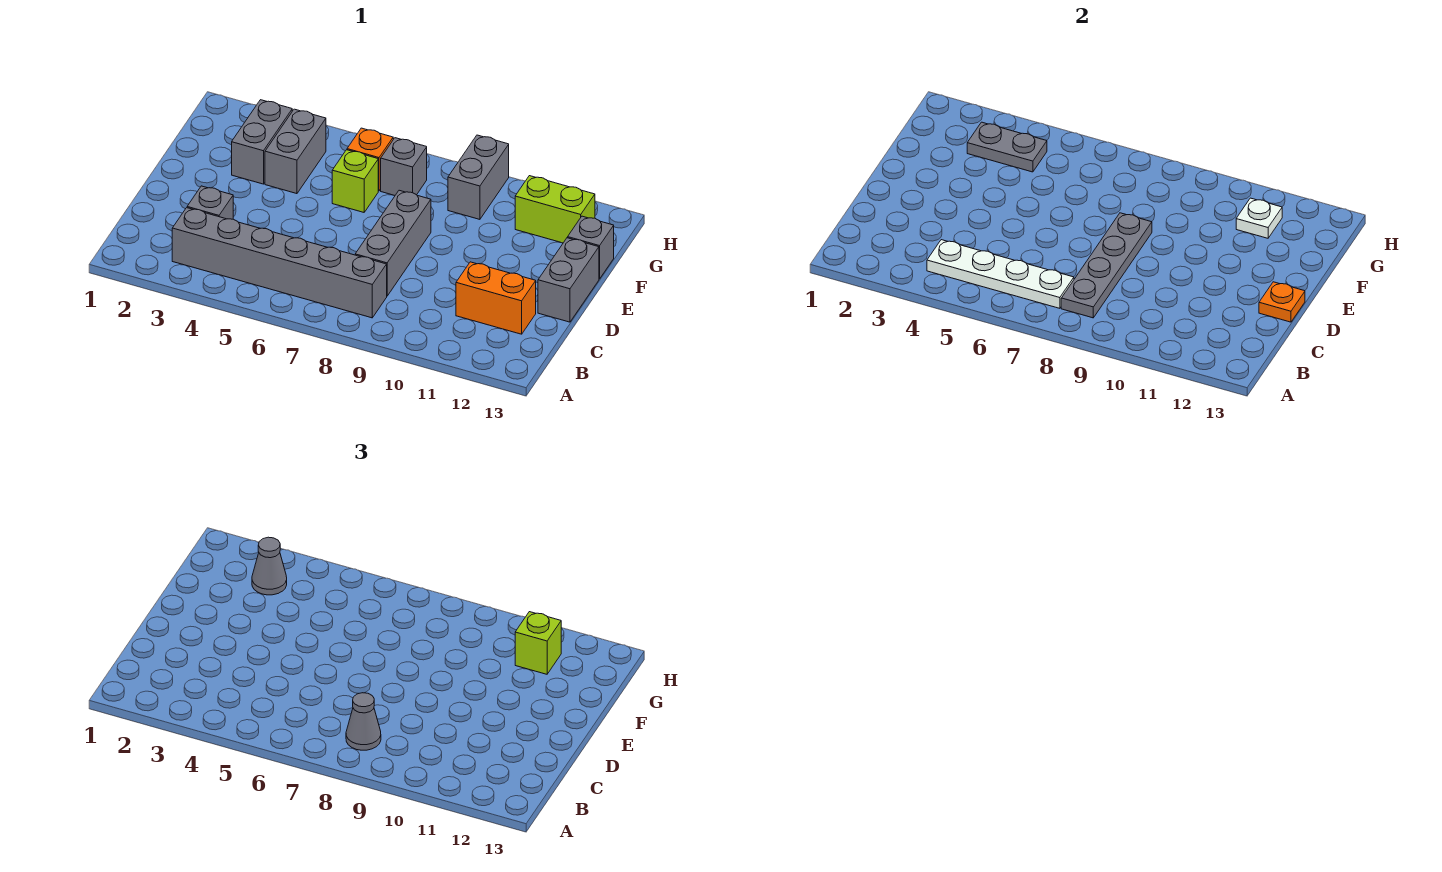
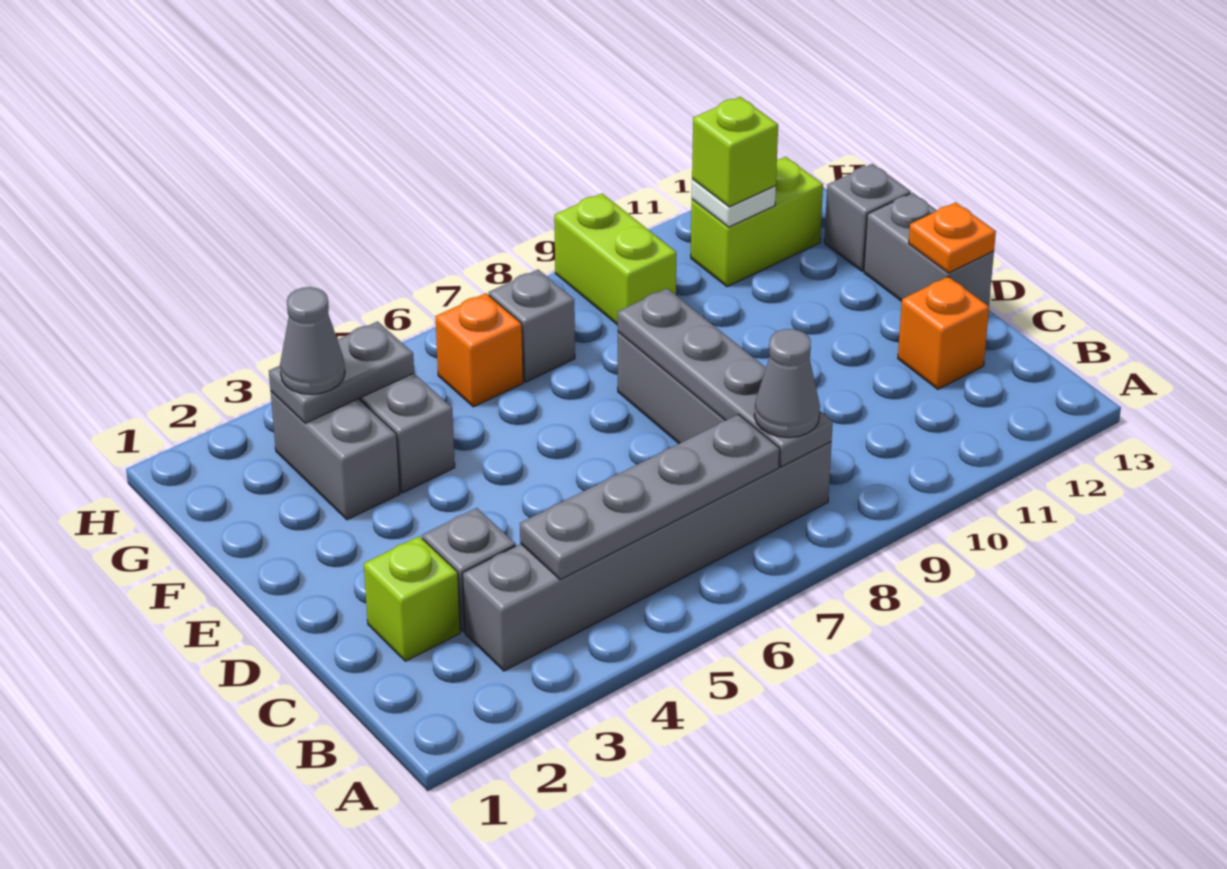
white 1x4 plate [927,240,1074,308] -> grey 1x4 plate [520,414,780,580]
orange 1x2 brick [456,262,536,334] -> orange 1x1 brick [898,277,989,389]
lime 1x1 brick [332,150,378,212] -> lime 1x1 brick moved to [364,536,460,661]
grey 1x2 brick [448,135,509,219] -> lime 1x2 brick [554,193,676,325]

